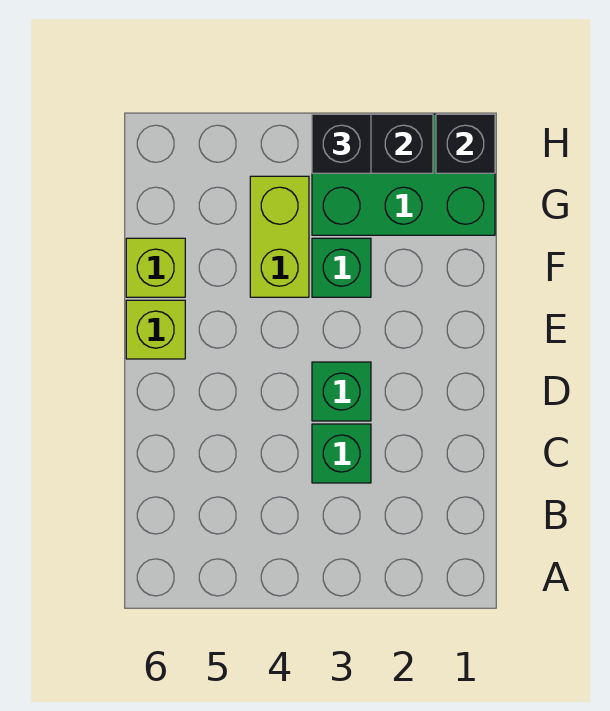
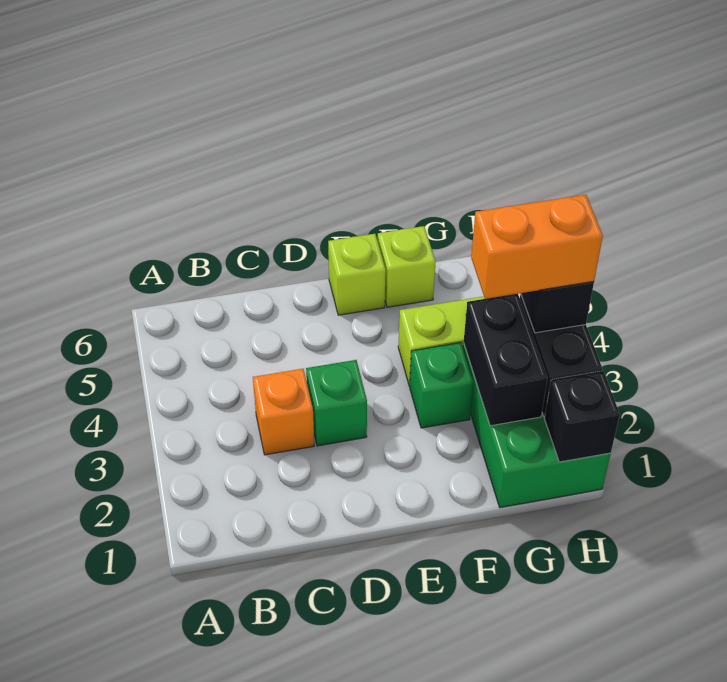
green 1x1 brick [312,424,371,483] -> orange 1x1 brick [253,369,314,455]
none -> black 1x2 brick [464,294,547,426]
none -> orange 1x2 brick [471,195,603,299]

